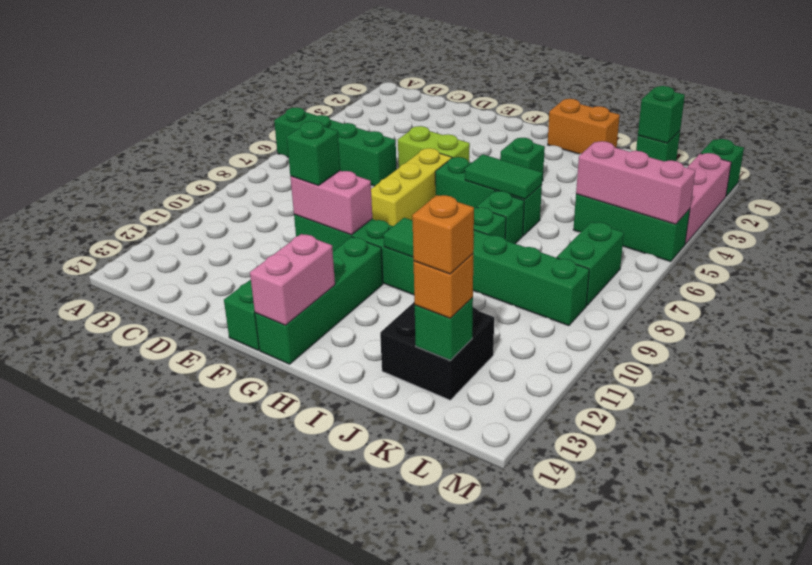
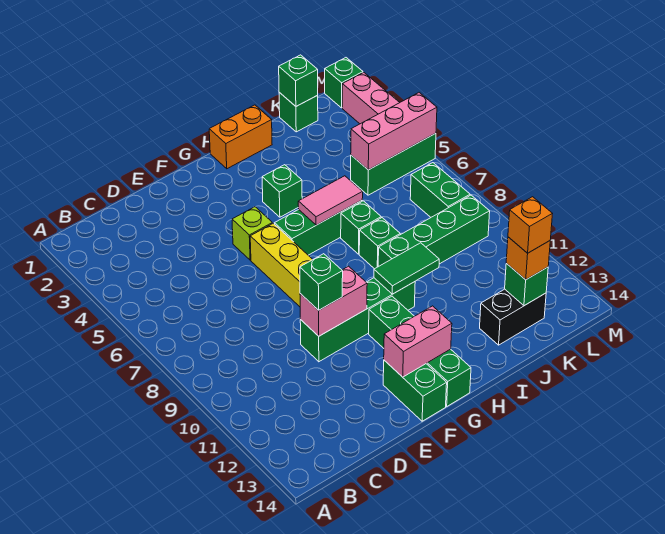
green 1x4 brick [274,107,397,186] -> none
lime 1x2 brick [398,126,470,168] -> lime 1x1 brick [232,207,273,260]
pink 1x2 brick [250,234,335,325] -> pink 1x2 brick turned to [384,306,452,377]
green 1x2 tile [465,154,542,199] -> pink 1x2 tile [298,176,363,225]
black 2x2 brick [380,302,494,400] -> black 1x2 brick [480,289,546,345]

